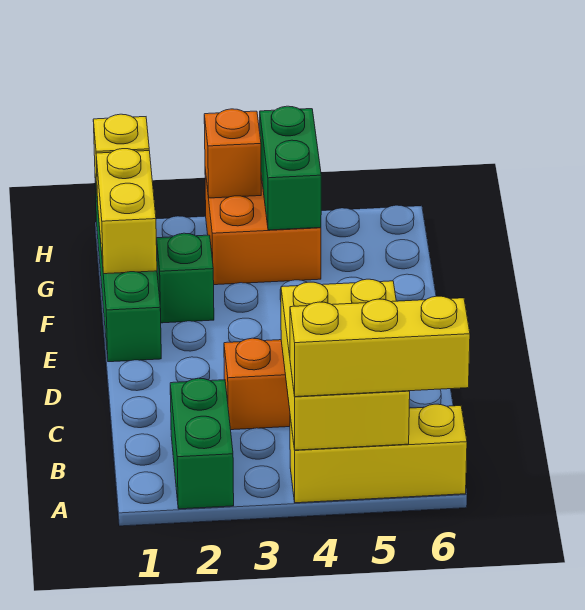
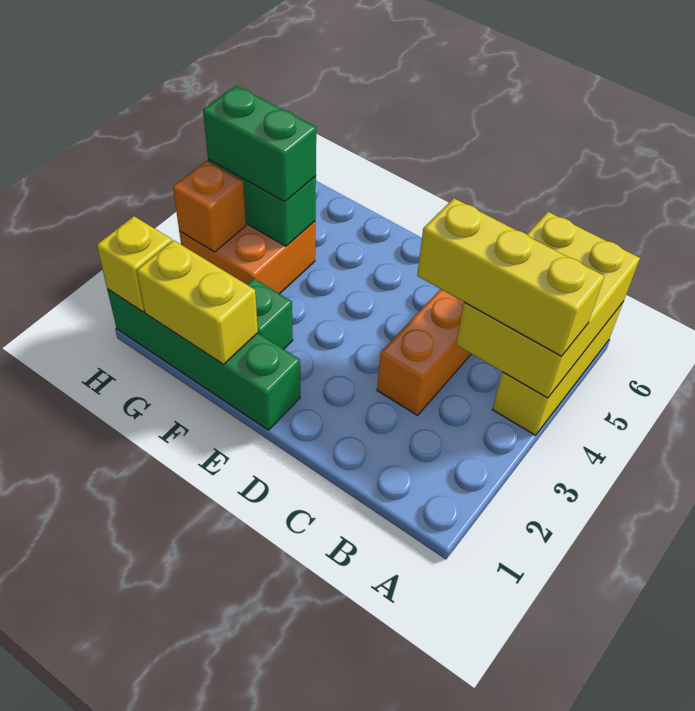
green 1x2 brick [170,378,234,509] -> green 1x2 brick moved to [203,86,316,202]
yellow 2x3 brick [281,279,410,450] -> yellow 2x3 brick turned to [456,212,640,398]
yellow 1x3 brick [290,296,470,397] -> yellow 1x3 brick turned to [417,198,604,356]

